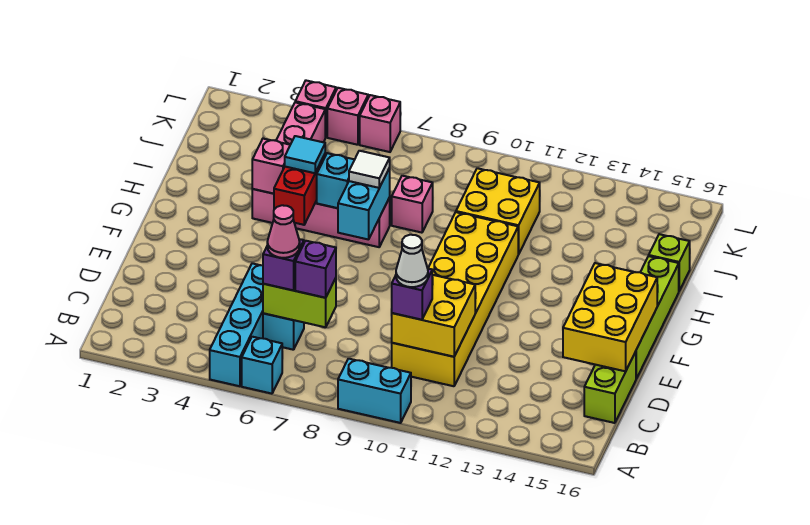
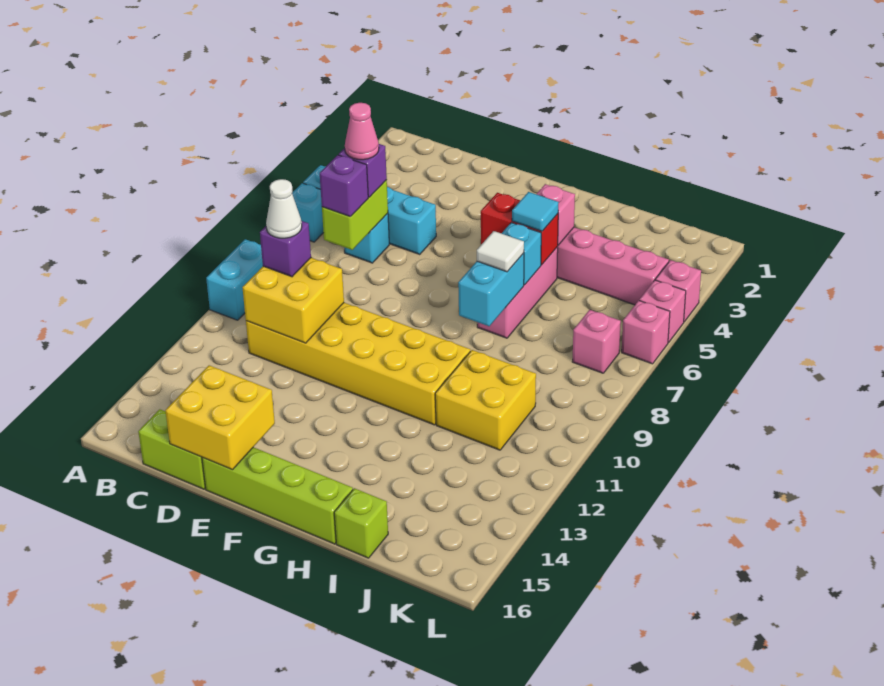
yellow 2x3 brick [563,263,657,371] -> yellow 2x2 brick [165,365,275,470]
cyan 1x2 brick [338,168,390,240] -> cyan 1x2 brick turned to [458,253,524,326]
pink 1x1 brick [392,176,433,233] -> pink 1x1 brick moved to [572,310,621,373]

